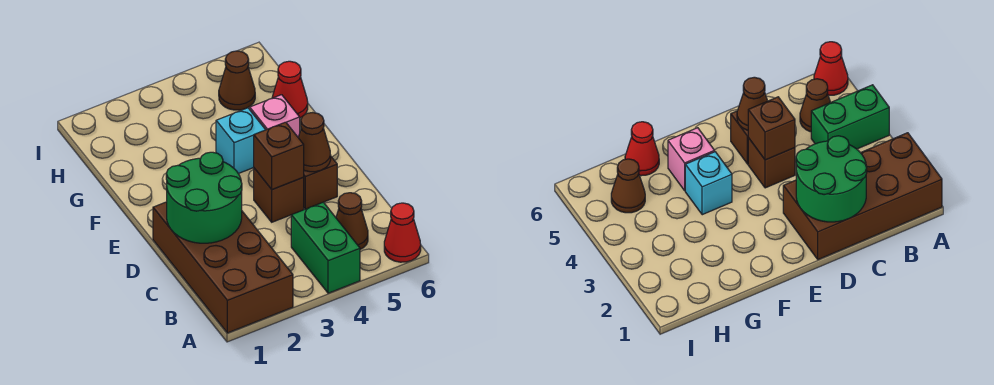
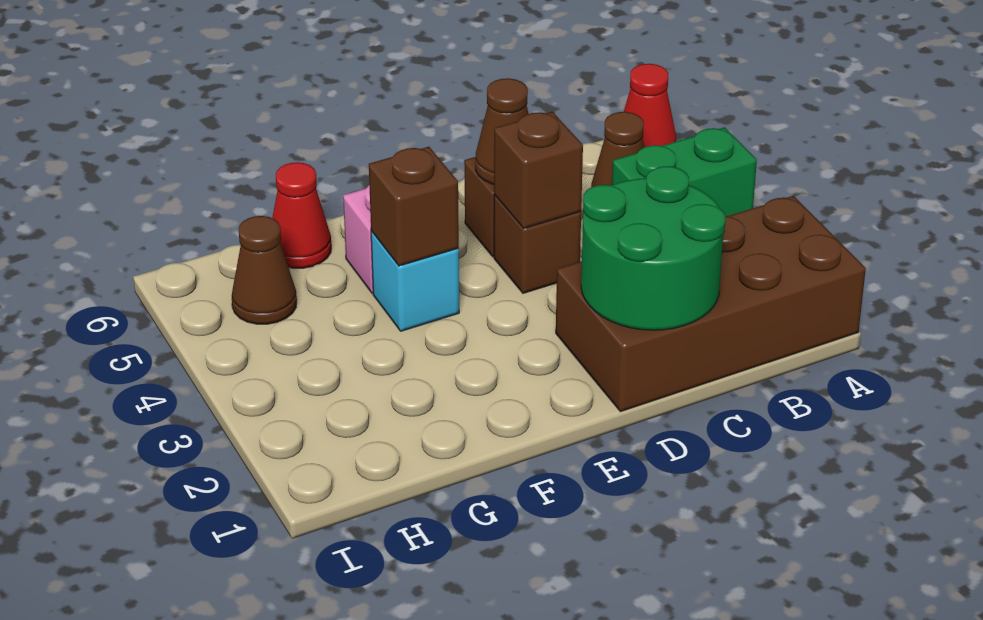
none -> brown 1x1 brick [369,147,459,266]

